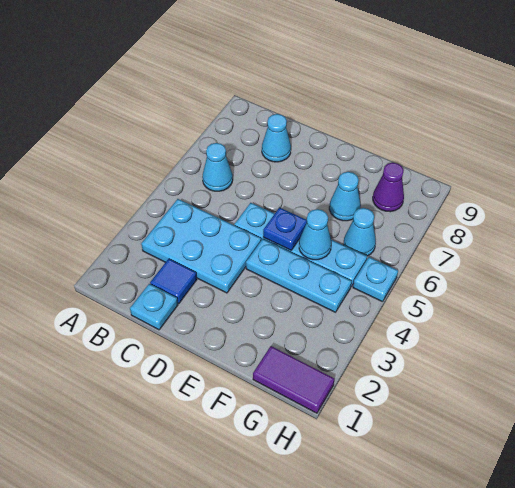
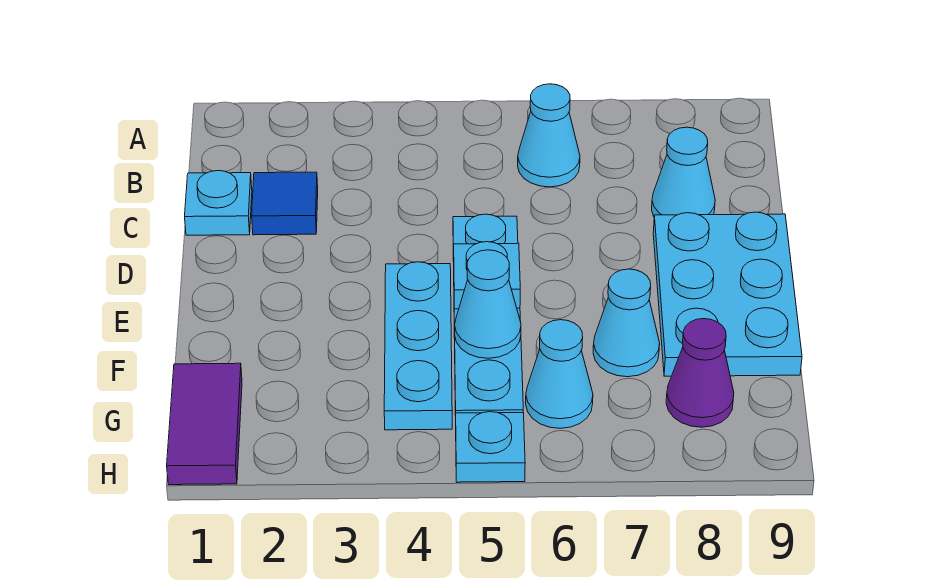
cyan 2x3 plate [141,199,261,293] -> cyan 2x3 plate moved to [653,212,802,376]
blue 1x1 plate [263,208,307,250] -> cyan 1x1 plate [454,242,520,309]

